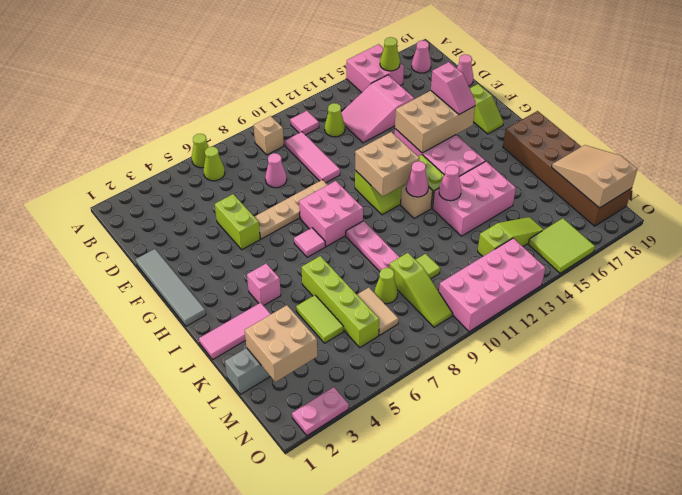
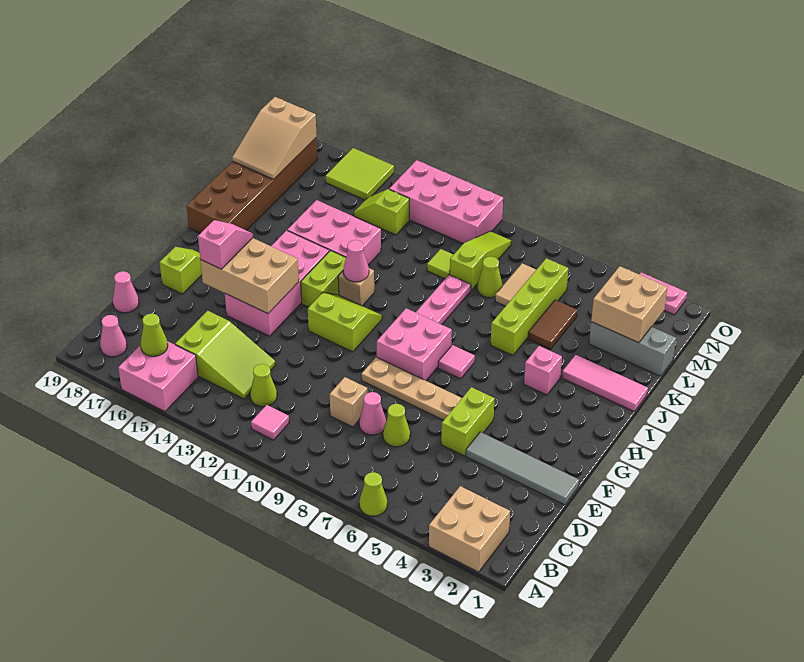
lime 1x1 cone [203,147,225,181] -> lime 1x1 cone moved to [383,403,410,447]
tan 1x1 brick [254,116,284,155] -> tan 1x1 brick moved to [330,377,367,427]
pink 1x3 tile [285,132,340,183] -> none
pink 2x3 slope [341,75,414,143] -> lime 2x3 slope [175,311,275,399]
grey 1x4 tile [136,249,206,326] -> grey 1x4 tile turned to [466,432,579,505]
tan 2x2 brick [355,132,419,196] -> tan 2x2 brick moved to [429,486,510,572]
pink 1x1 cone [439,165,461,201] -> none
lime 1x2 tile [296,295,344,343] -> brown 1x2 tile [528,300,577,349]
lime 1x3 slope [478,217,544,256] -> lime 1x2 slope [354,189,409,235]

